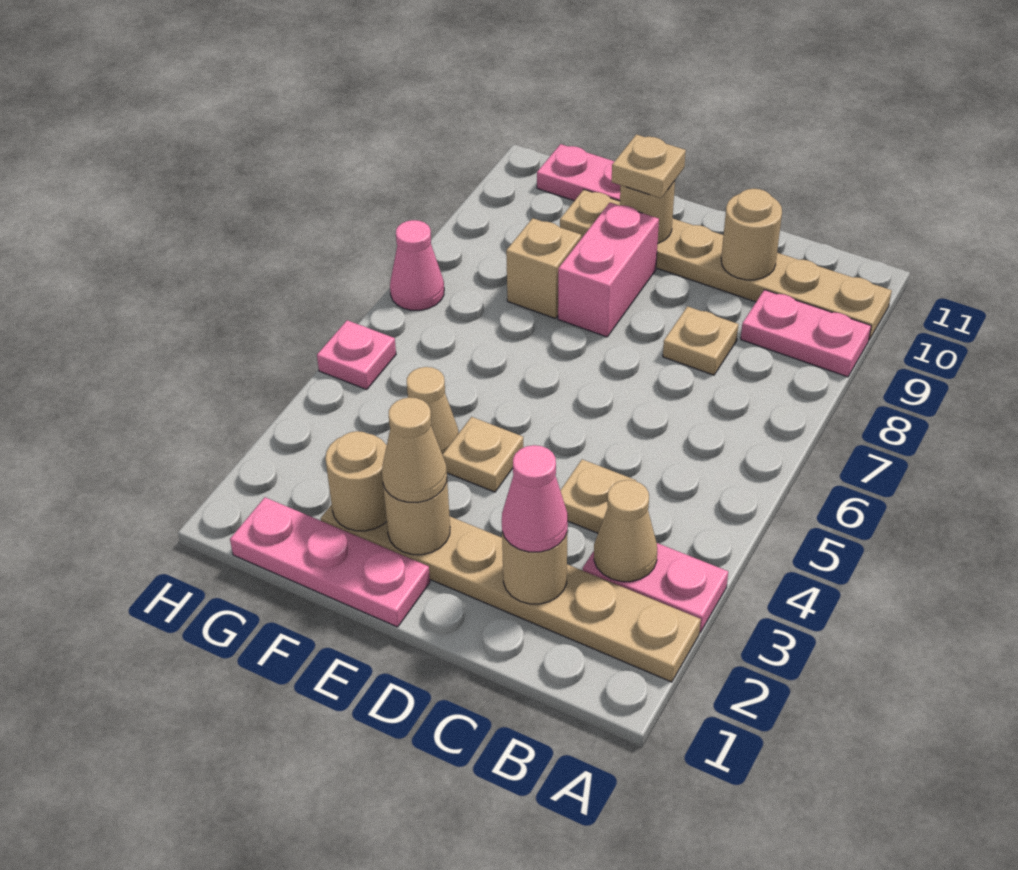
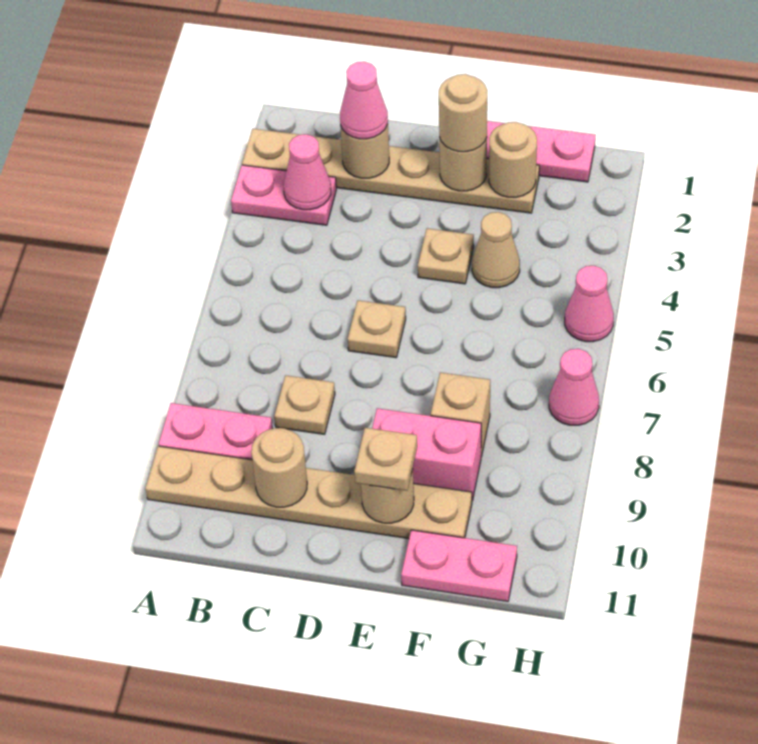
tan 1x1 cone [594,480,657,582] -> pink 1x1 cone [284,134,331,210]
tan 1x1 plate [560,459,636,533] -> tan 1x1 plate moved to [348,300,406,358]
tan 1x1 cone [382,397,447,503] -> tan 1x1 round brick [439,74,487,152]
pink 1x2 brick [558,203,659,337] -> pink 1x2 brick turned to [372,408,481,501]
pink 1x1 plate [317,320,396,390] -> pink 1x1 cone [565,266,614,342]

